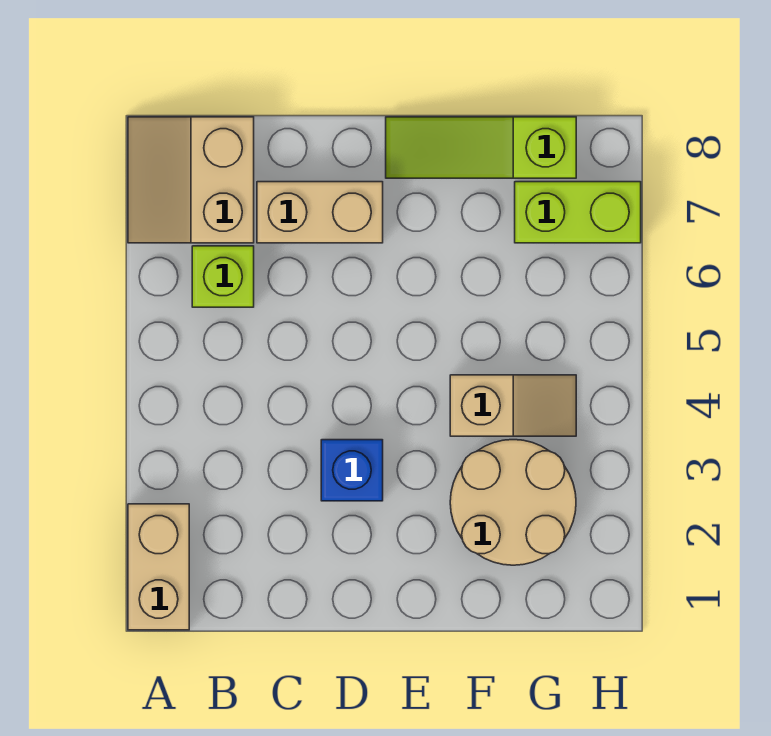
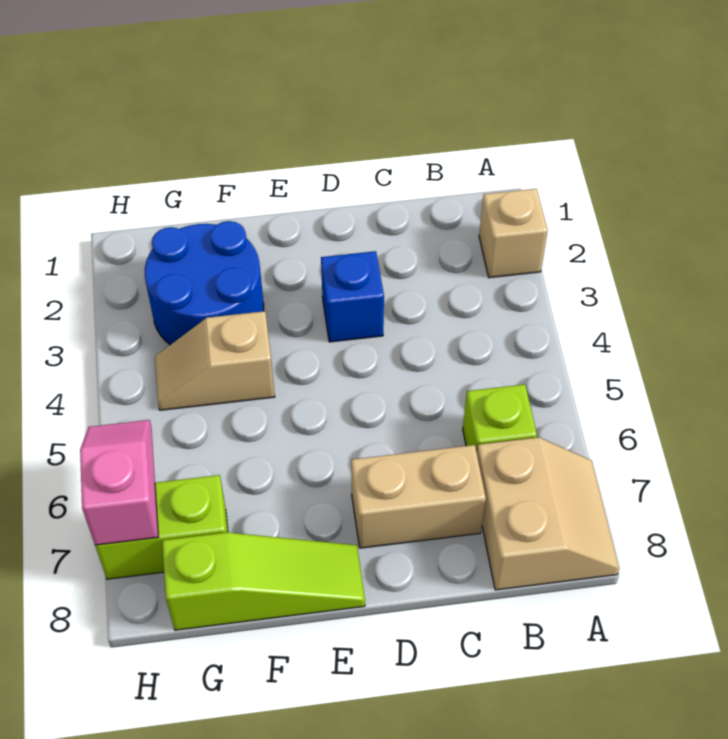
tan 1x2 brick [128,504,189,630] -> tan 1x1 brick [479,189,548,278]
tan 2x2 round brick [450,440,576,565] -> blue 2x2 round brick [145,221,264,345]
none -> pink 1x2 slope [80,420,158,545]

